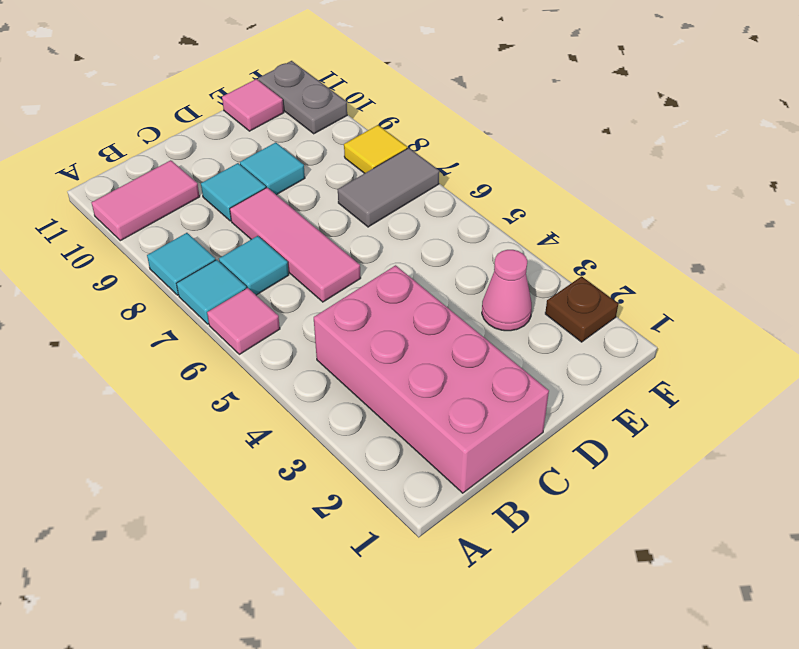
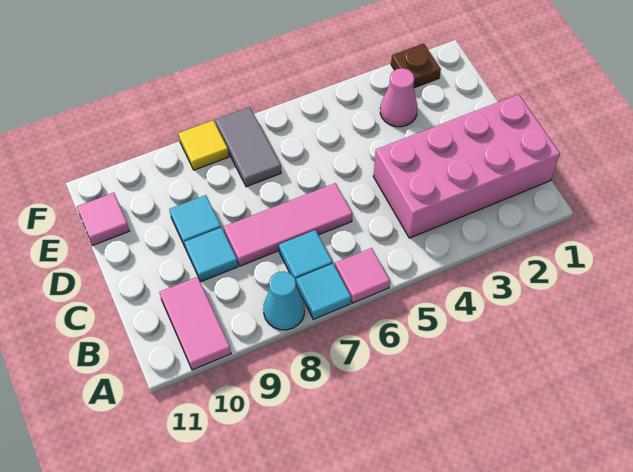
cyan 1x1 tile [147,233,216,295] -> cyan 1x1 cone [263,272,305,330]
grey 1x2 plate [258,61,347,134] -> none

